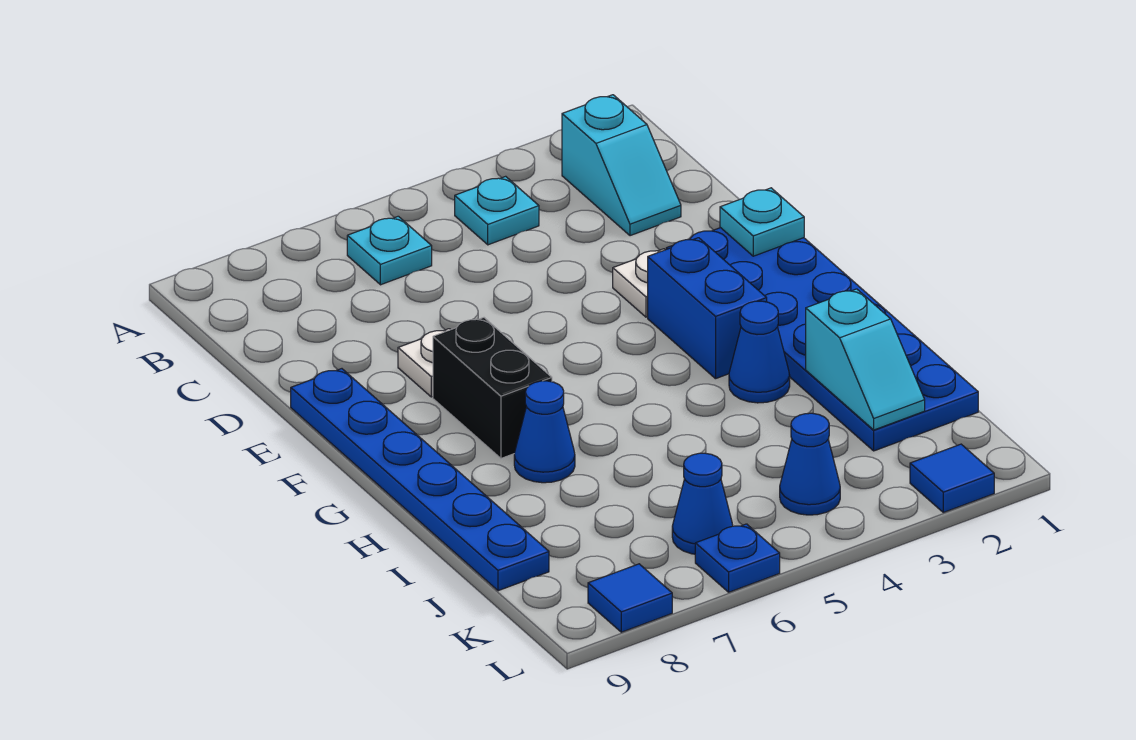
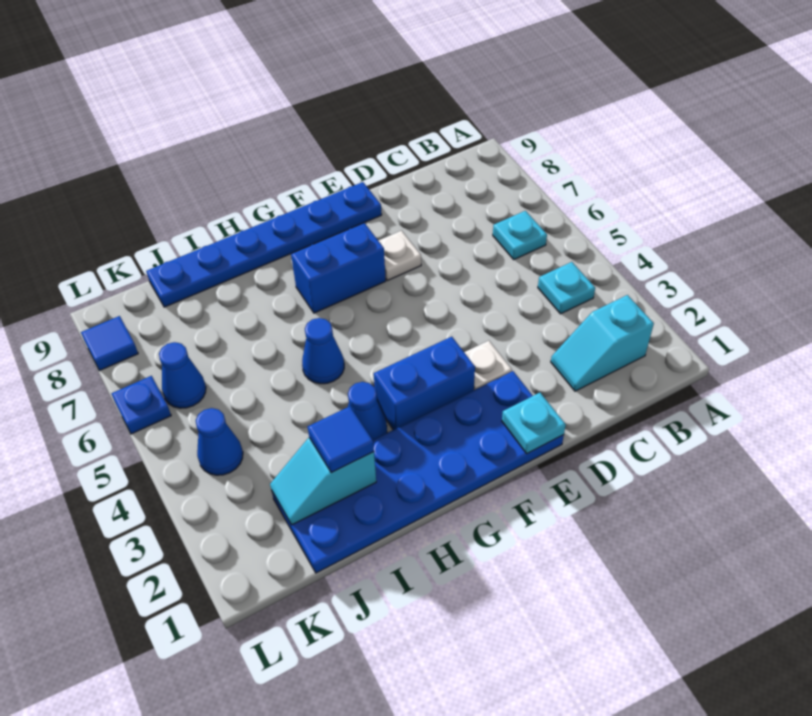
black 1x2 brick [433,318,552,458] -> blue 1x2 brick [291,223,386,313]
blue 1x1 cone [514,381,575,483] -> blue 1x1 cone moved to [302,318,344,384]
blue 1x1 tile [910,444,994,512] -> blue 1x1 tile moved to [308,406,374,473]

